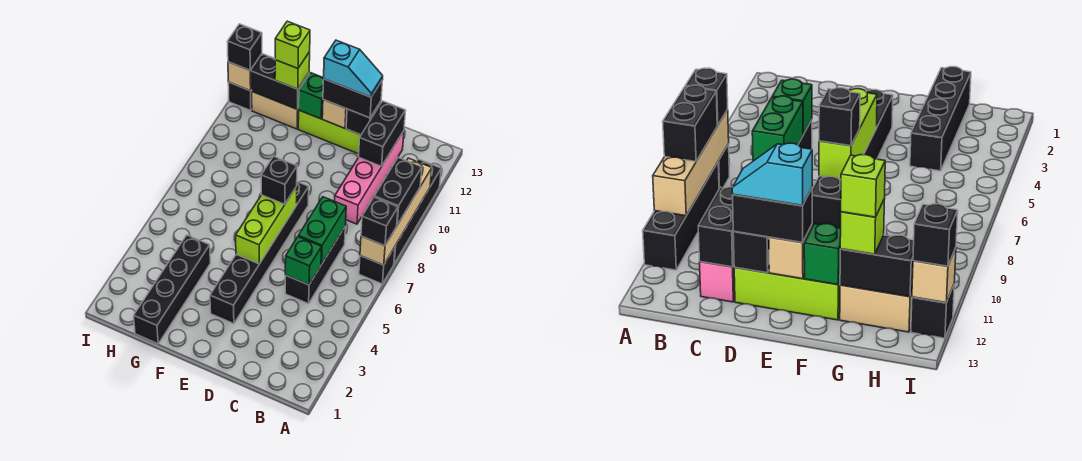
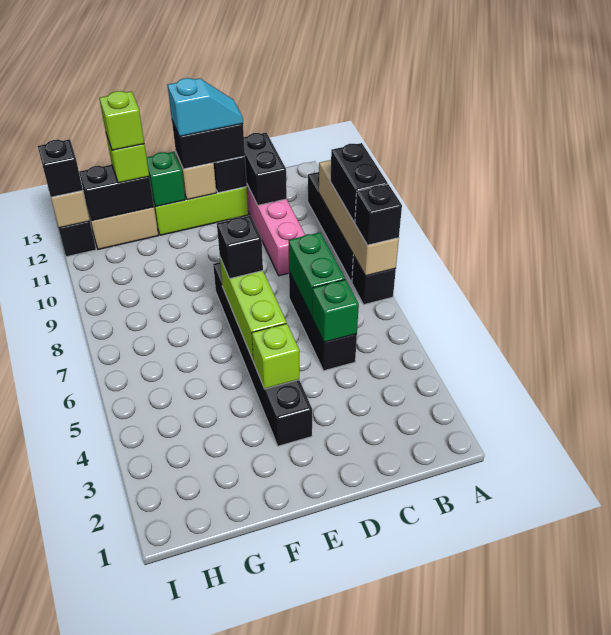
none -> lime 1x1 brick [252,324,299,389]
black 1x4 brick [134,235,210,344] -> none

